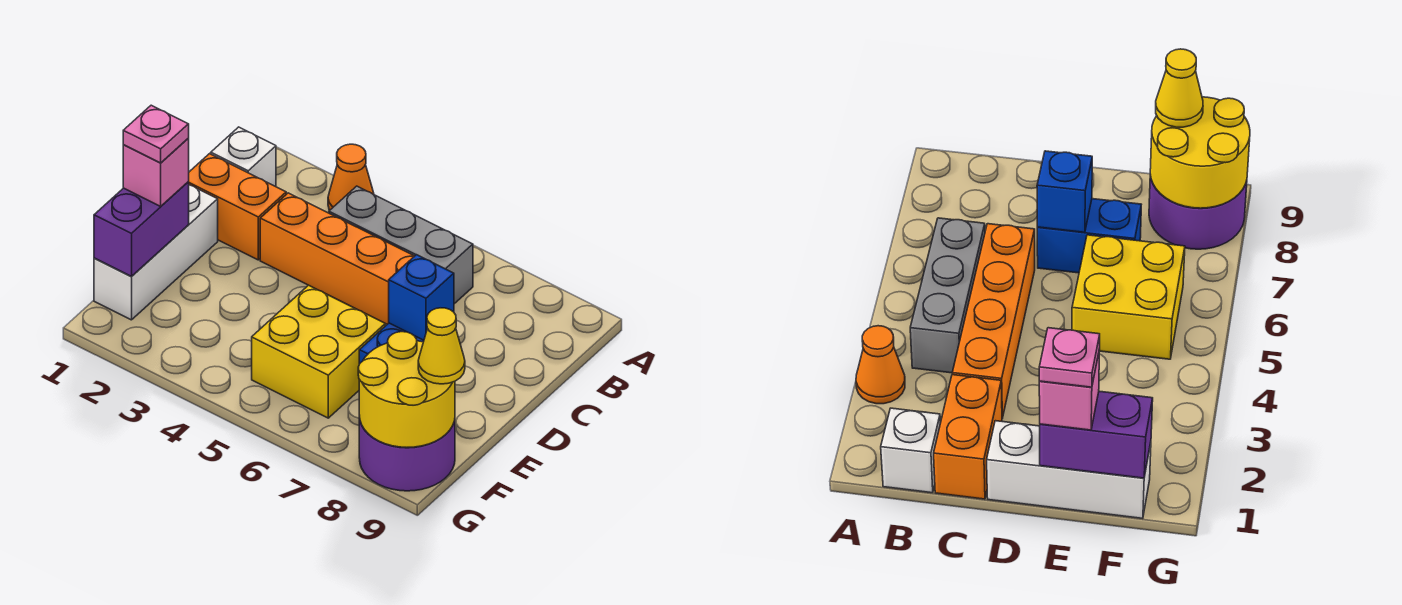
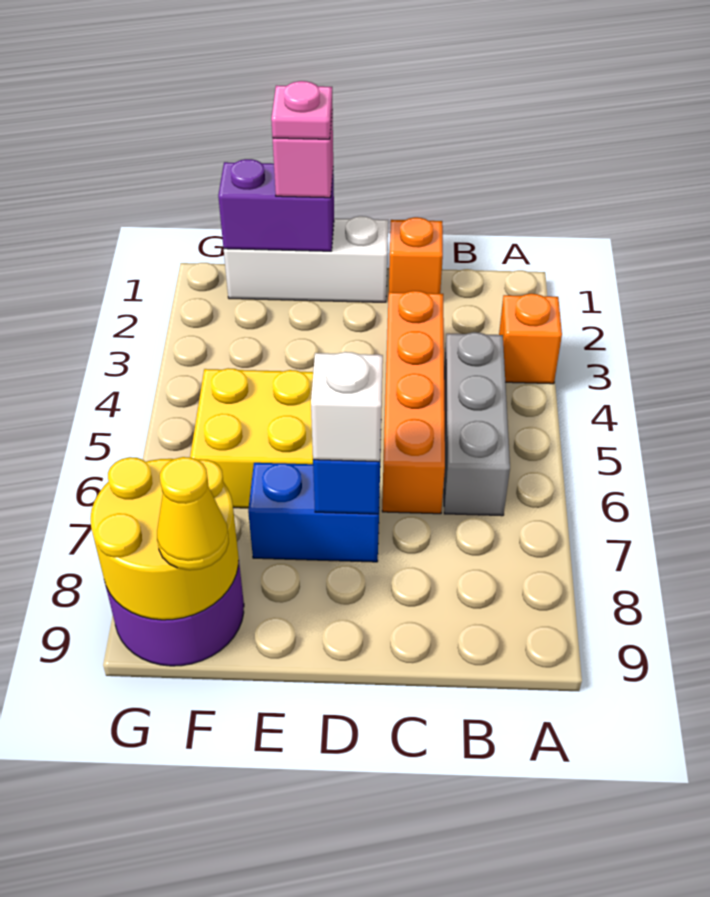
orange 1x1 cone [328,144,374,210] -> orange 1x1 brick [499,294,562,384]
white 1x1 brick [211,127,276,187] -> white 1x1 brick moved to [311,352,383,462]
orange 1x2 brick [188,154,286,260] -> orange 1x1 brick [389,217,443,294]

